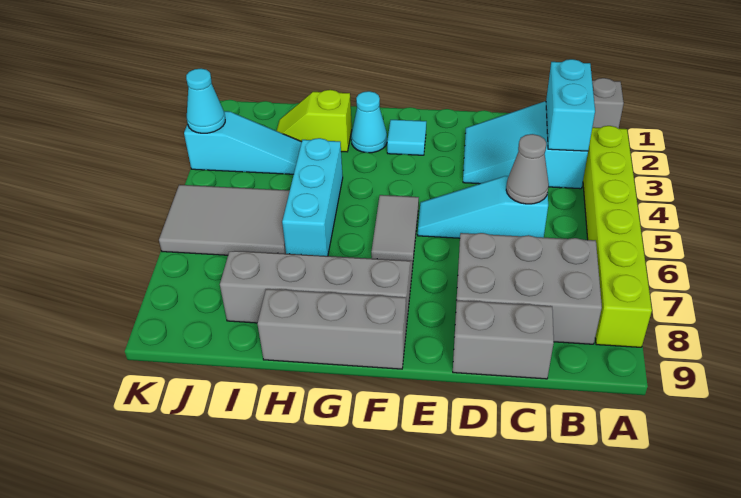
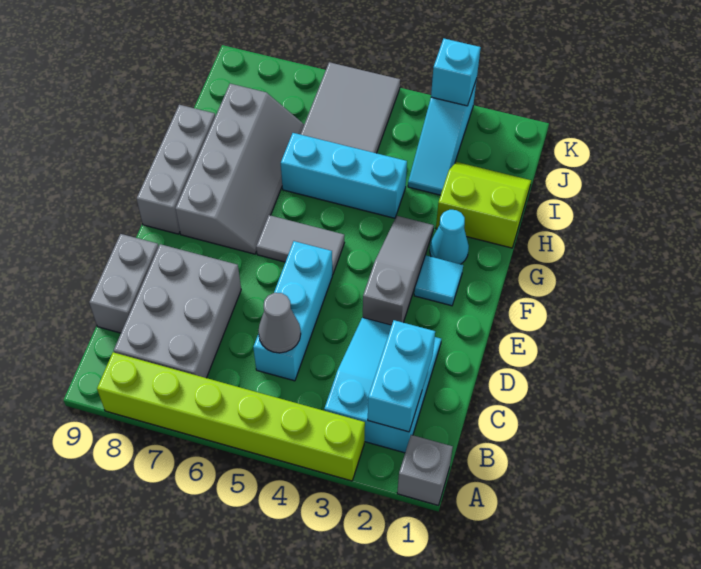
cyan 1x2 brick [546,59,595,151] -> cyan 1x2 brick turned to [368,320,435,432]
cyan 1x3 slope [418,176,548,238] -> cyan 1x3 brick [253,241,332,381]
none -> grey 1x3 slope [363,216,434,325]
lime 1x2 slope [277,90,352,152] -> lime 2x2 slope [436,162,531,248]
cyan 1x1 cone [186,69,225,133] -> cyan 1x1 brick [431,39,481,106]

